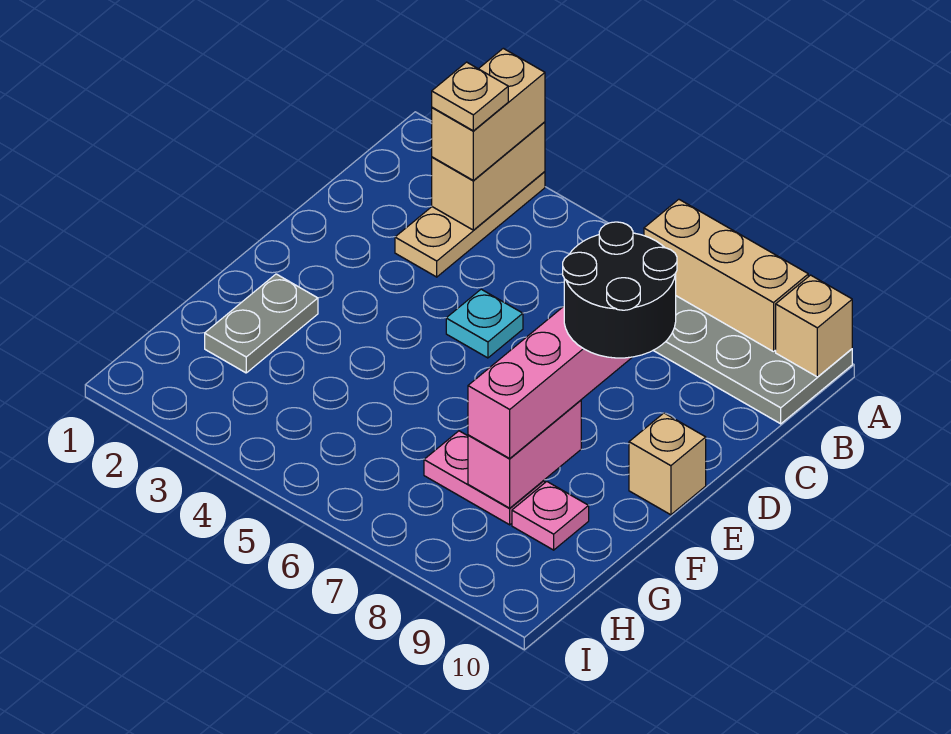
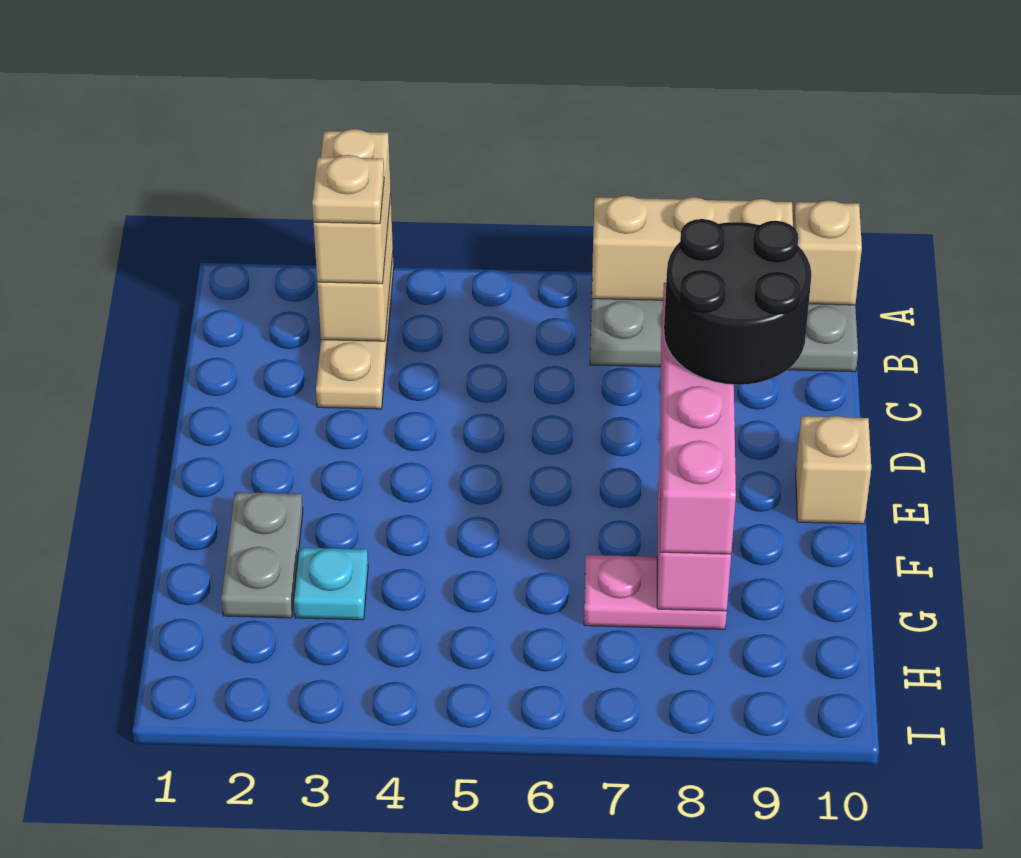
cyan 1x1 plate [446,289,523,358] -> cyan 1x1 plate moved to [294,548,368,620]
pink 1x1 plate [512,482,589,550] -> none

